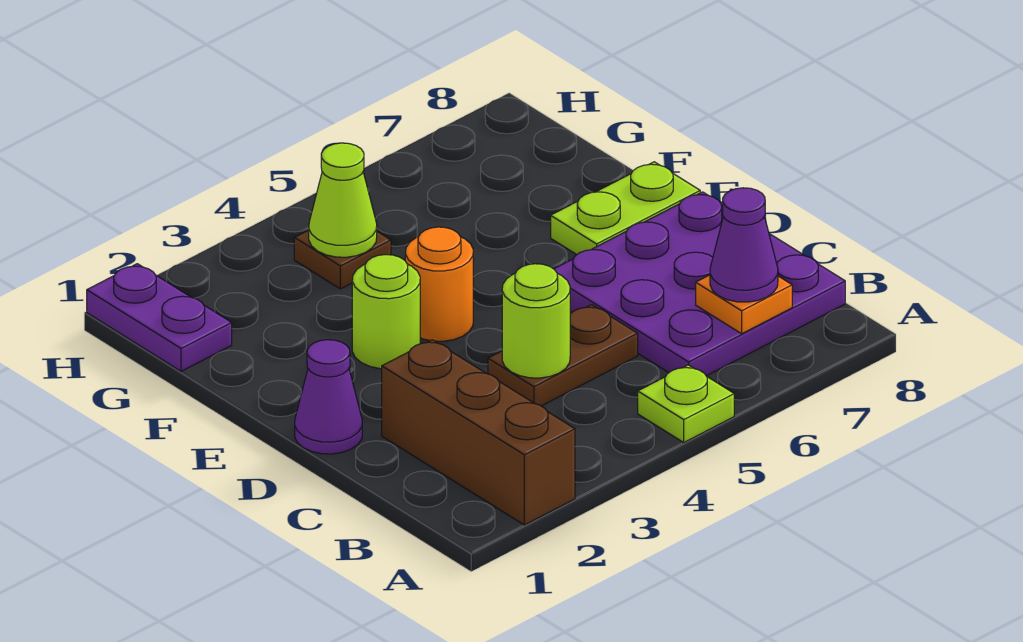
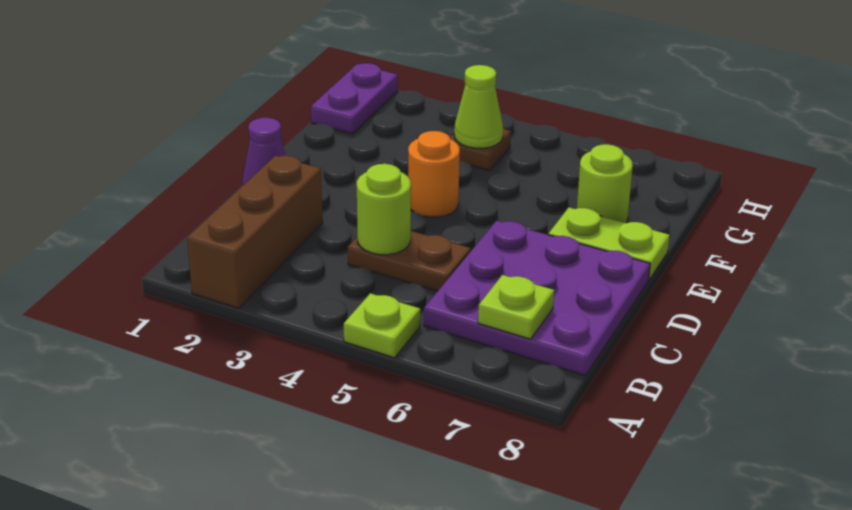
orange 1x1 plate [696,275,792,334] -> lime 1x1 plate [478,275,554,339]
purple 1x1 cone [710,188,778,302] -> none
lime 1x1 round brick [352,255,420,369] -> lime 1x1 round brick moved to [577,144,633,223]

